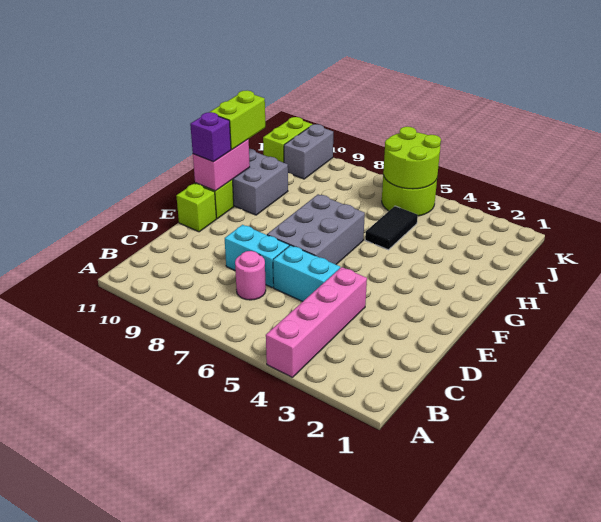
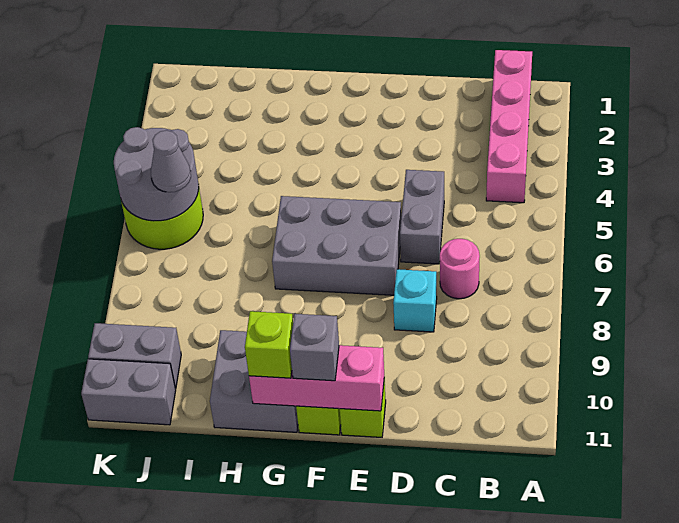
pink 1x4 brick [266,267,367,378] -> pink 1x4 brick turned to [486,50,532,203]
cyan 1x2 brick [273,245,340,302] -> grey 1x2 brick [400,170,444,264]
cyan 1x2 brick [225,225,289,287] -> cyan 1x1 brick [393,269,437,332]
pink 1x2 brick [193,139,250,191] -> pink 1x3 brick [249,345,384,411]
purple 1x1 brick [190,112,231,162] -> grey 1x1 brick [290,314,339,381]
lime 1x2 brick [210,91,265,150] -> lime 1x1 brick [245,311,293,378]
black 1x2 tile [365,206,418,250] -> none
lime 2x2 round brick [383,127,441,189] -> grey 2x2 round brick [114,127,199,221]
none -> grey 1x1 cone [151,130,191,192]
lime 1x2 brick [263,117,312,163] -> grey 1x2 brick [81,359,176,425]

